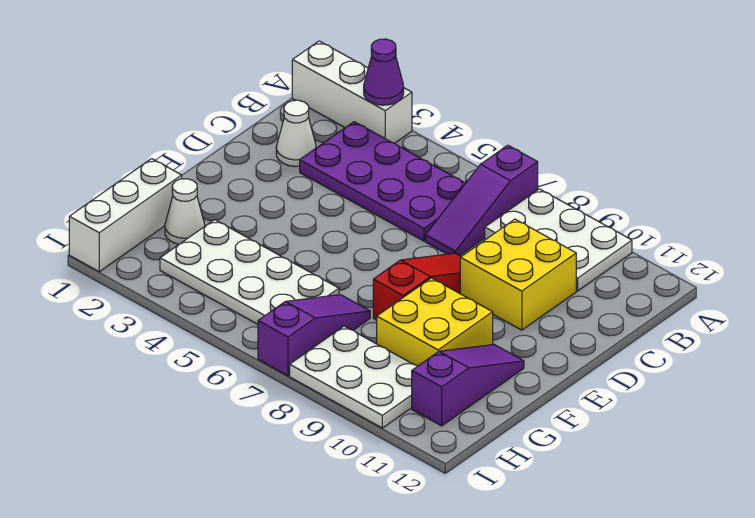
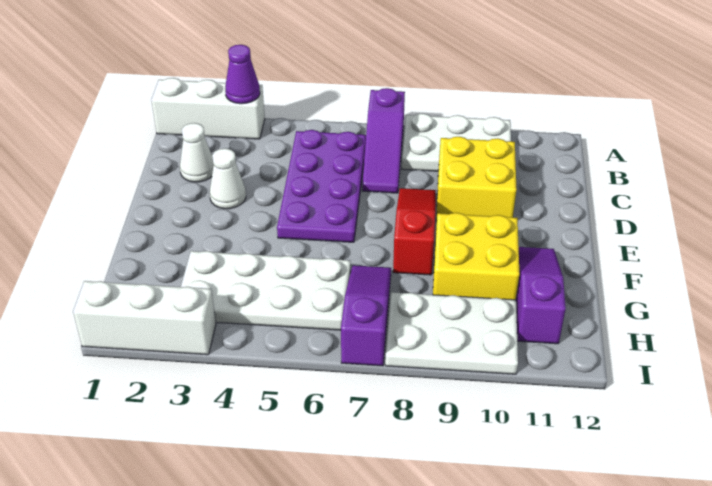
purple 2x4 plate [300,122,466,241] -> purple 2x4 plate turned to [277,130,366,242]
white 1x3 brick [69,159,182,272] -> white 1x3 brick turned to [73,281,216,355]
white 1x1 cone [165,179,205,244] -> white 1x1 cone moved to [210,148,246,209]

